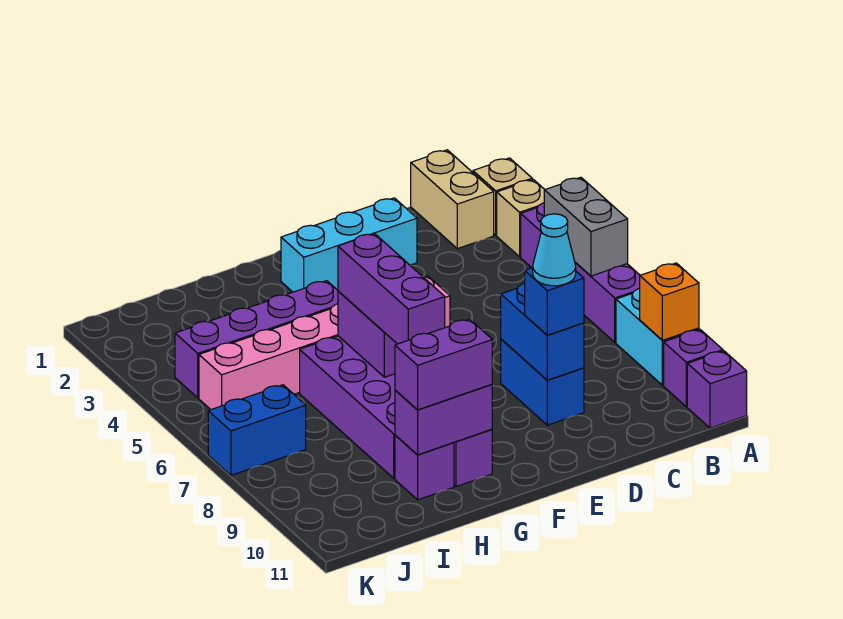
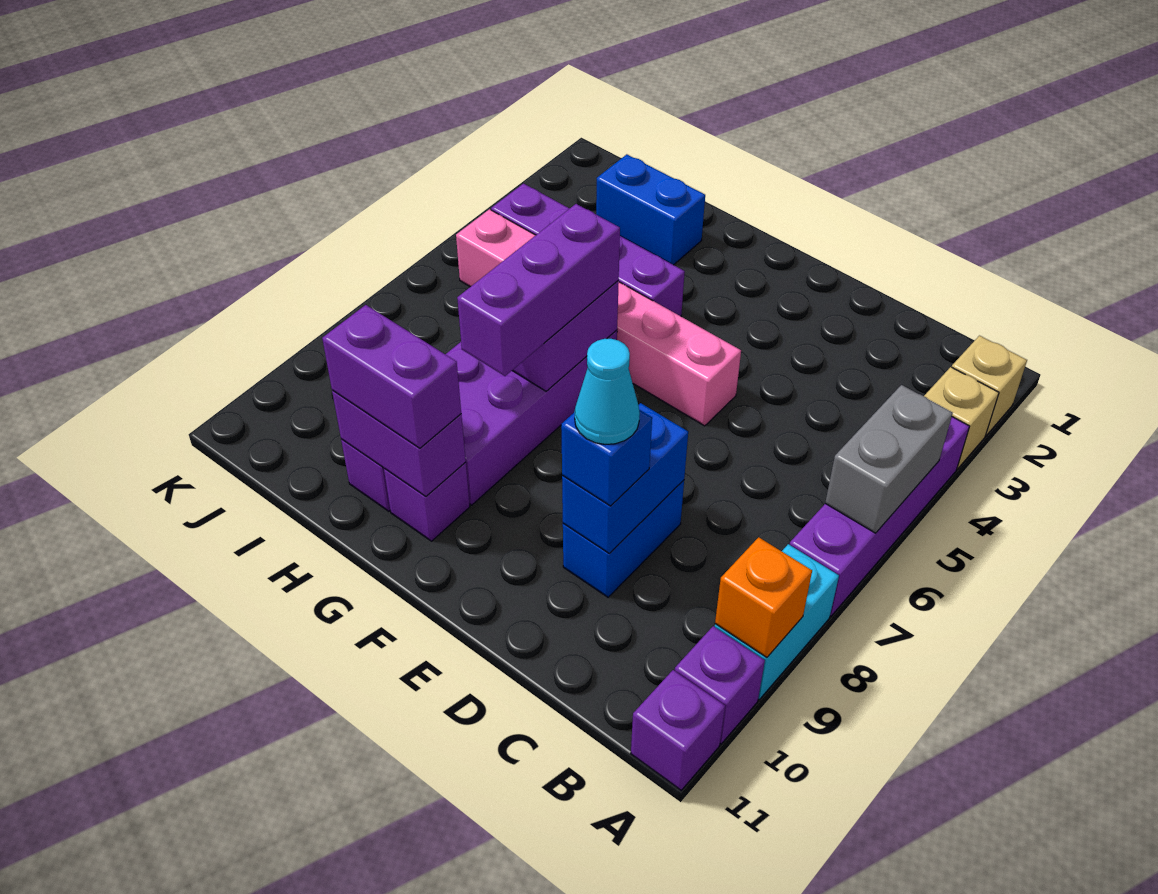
tan 1x2 brick [411,150,494,249] -> none
cyan 1x3 brick [281,198,417,292] -> none
blue 1x2 brick [208,385,306,475] -> blue 1x2 brick moved to [596,154,705,265]

